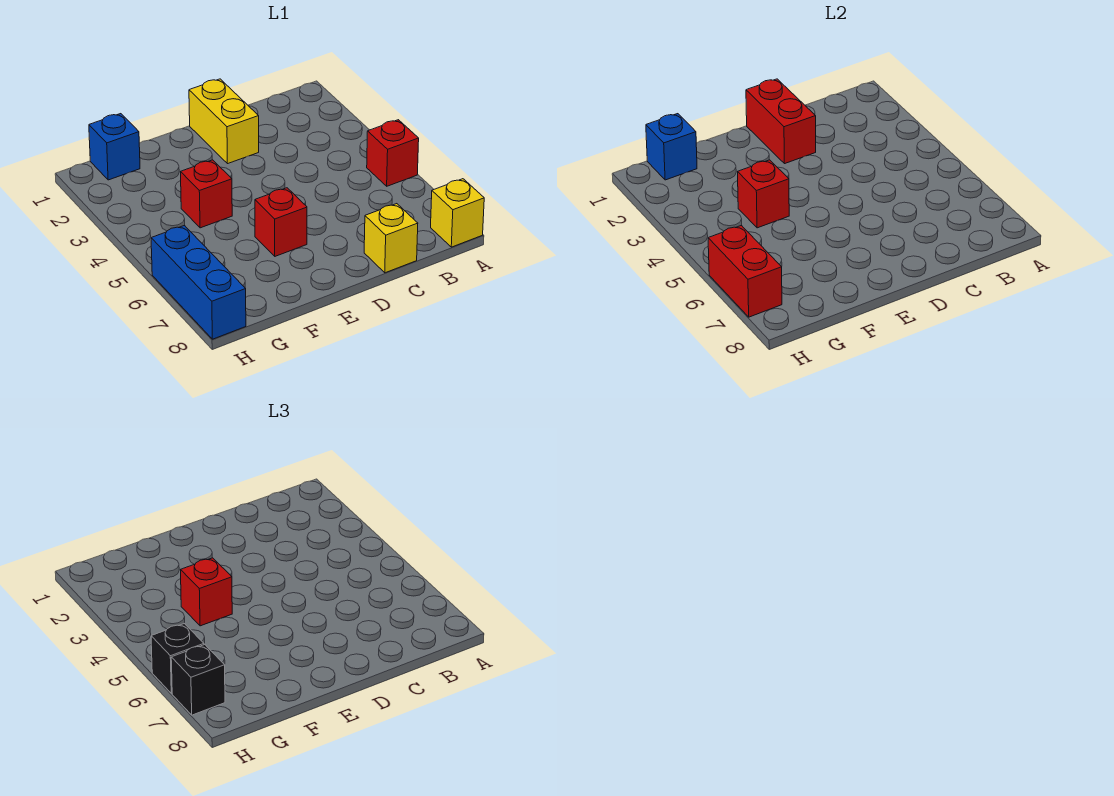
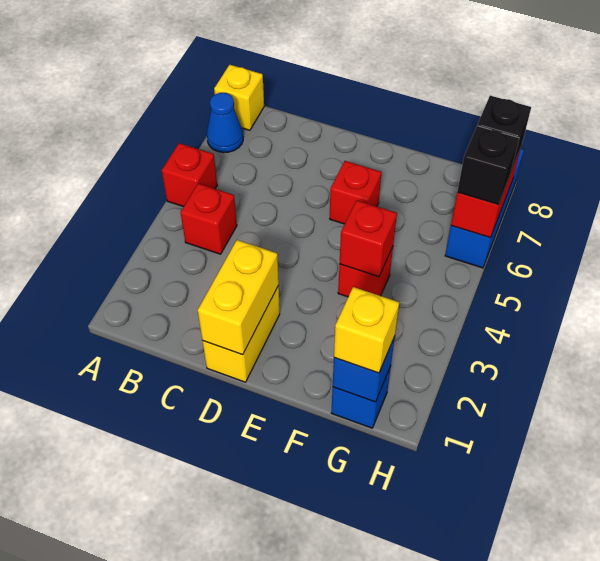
none -> blue 1x1 cone [207,93,243,153]
yellow 1x1 brick [364,204,418,273] -> yellow 1x1 brick moved to [334,287,399,373]
red 1x2 brick [746,79,816,164] -> yellow 1x2 brick [198,240,279,355]
red 1x1 brick [181,558,232,626] -> red 1x1 brick moved to [181,184,237,254]

